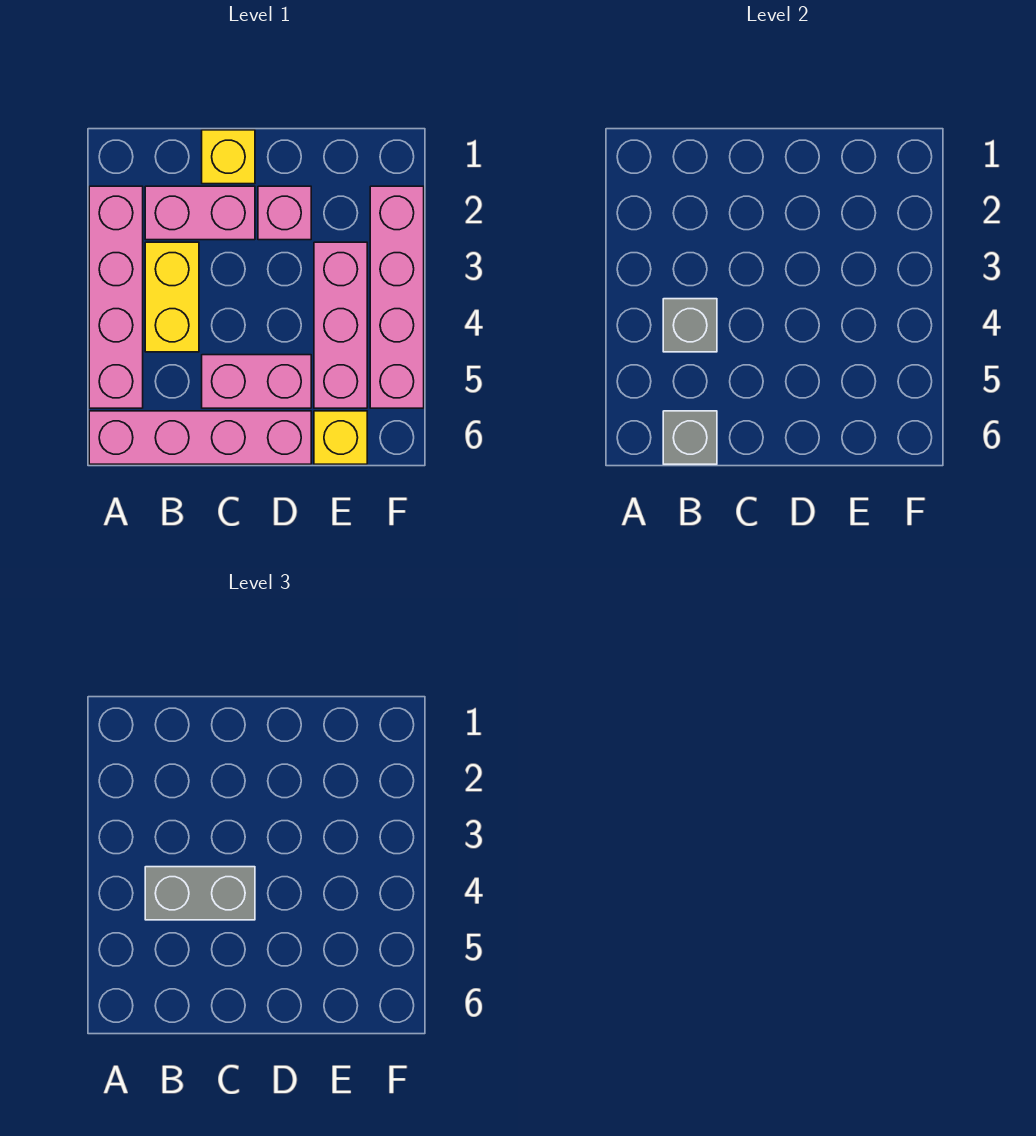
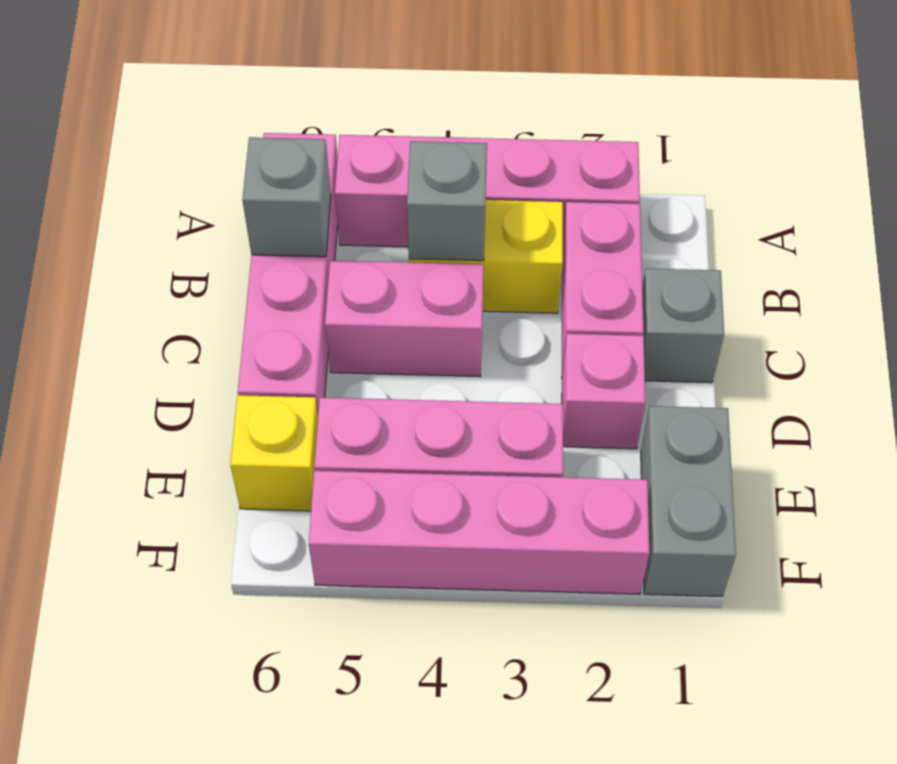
grey 1x2 brick [145,867,255,920] -> grey 1x2 brick moved to [641,406,736,597]
yellow 1x1 brick [202,130,255,184] -> grey 1x1 brick [642,268,724,383]
pink 1x2 brick [202,355,311,408] -> pink 1x2 brick turned to [325,260,484,377]

